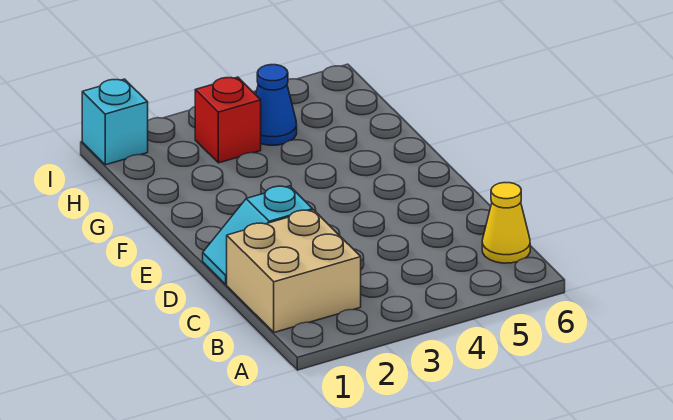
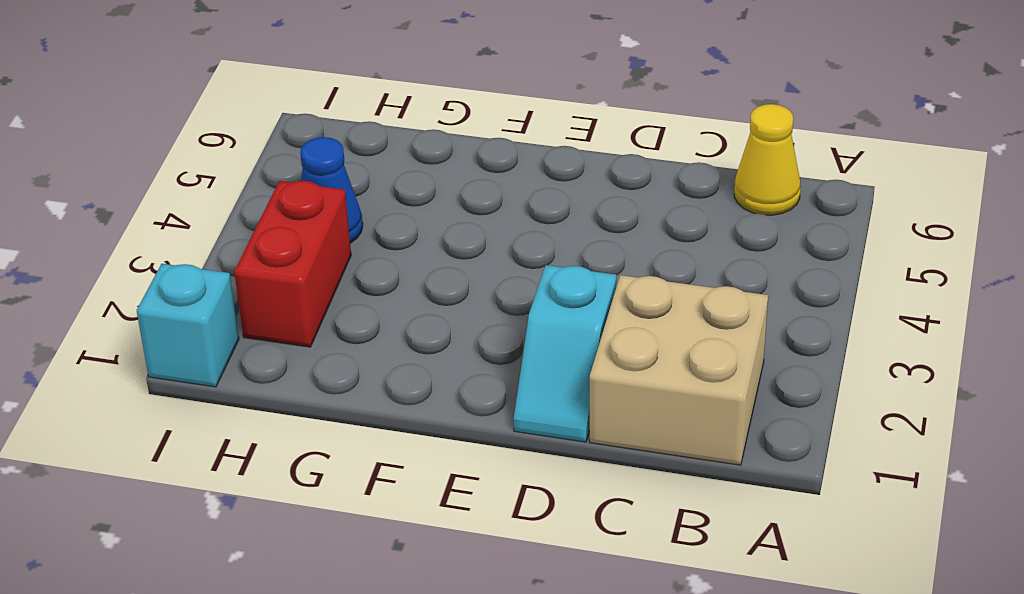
red 1x1 brick [195,77,261,163] -> red 1x2 brick [234,181,351,347]

